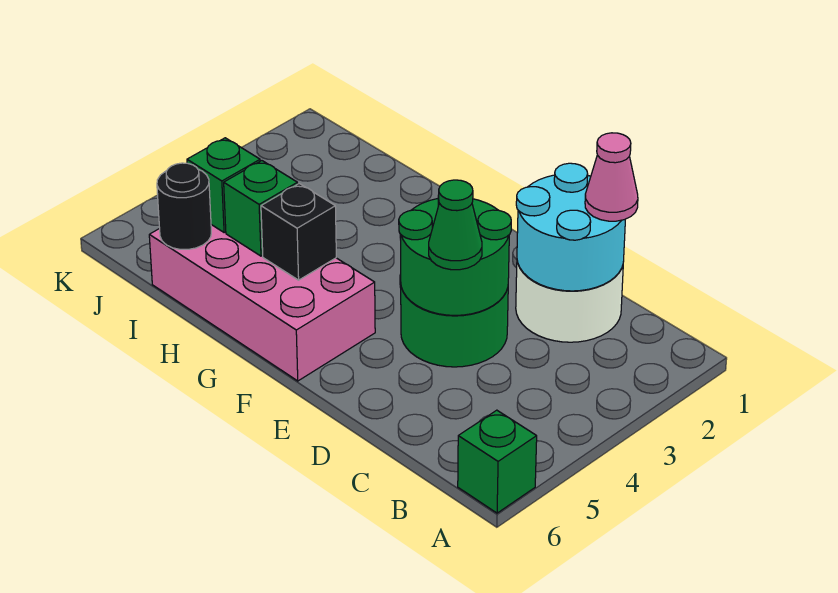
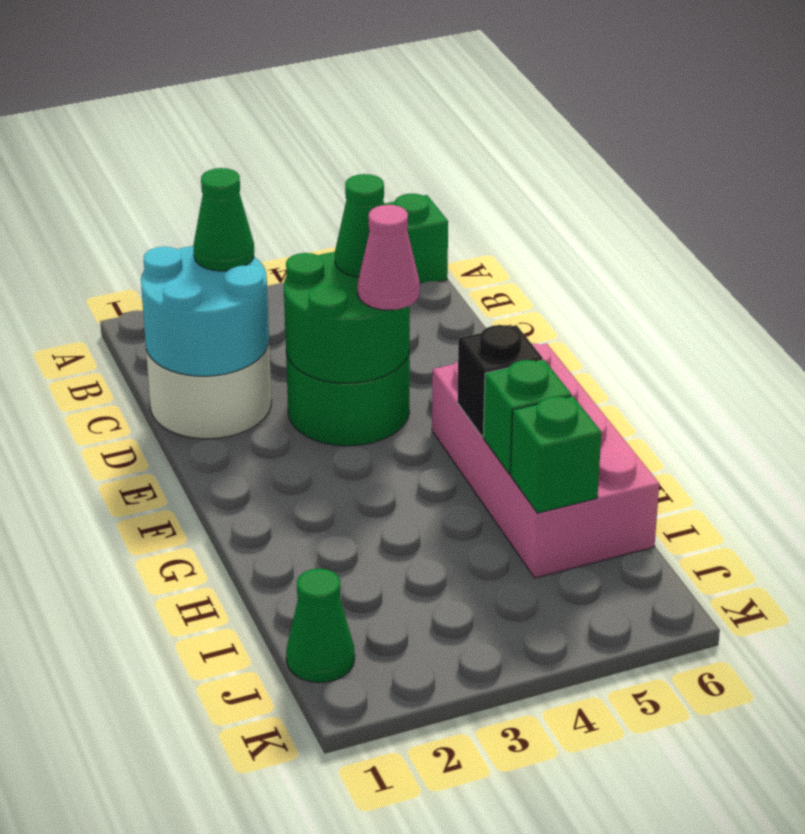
pink 1x1 cone [585,133,638,221] -> pink 1x1 cone moved to [358,205,420,310]
none -> green 1x1 cone [193,168,254,271]
black 1x1 round brick [157,163,211,249] -> none
none -> green 1x1 cone [286,569,355,682]

